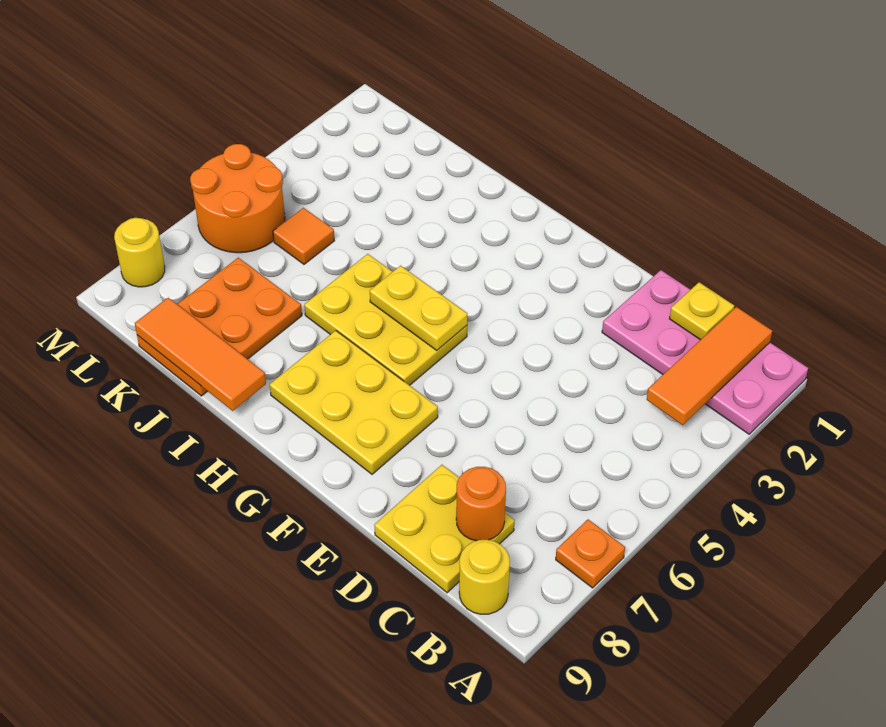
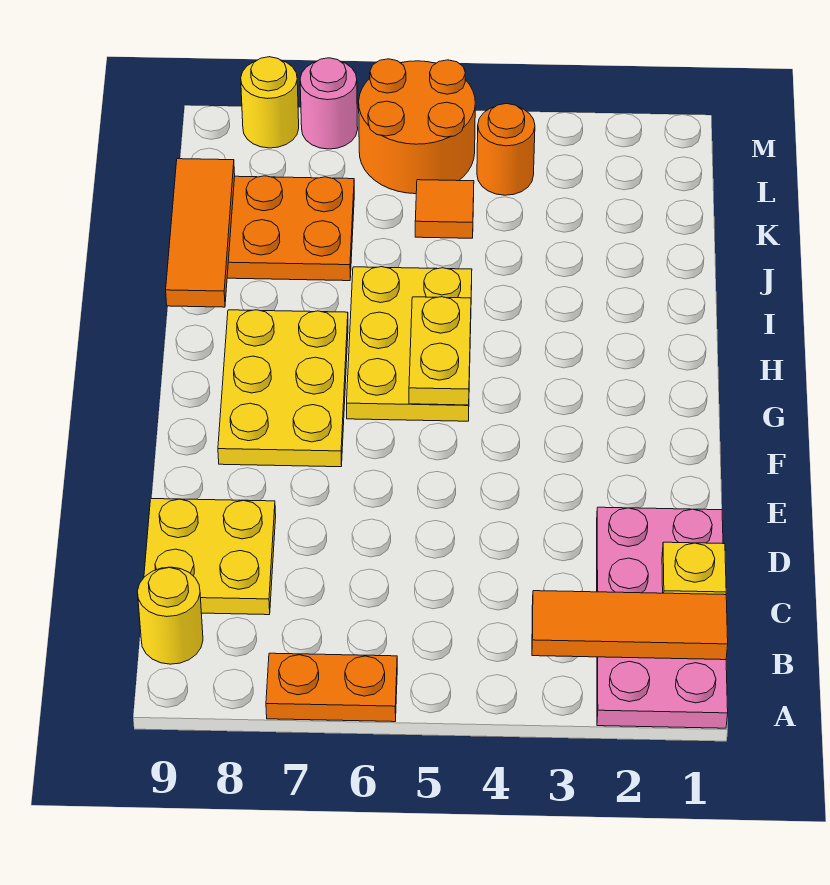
orange 1x1 plate [556,519,625,588] -> orange 1x2 plate [266,653,397,722]
orange 1x1 round brick [456,467,506,541] -> orange 1x1 round brick moved to [477,104,535,195]
none -> pink 1x1 round brick [300,58,358,149]

